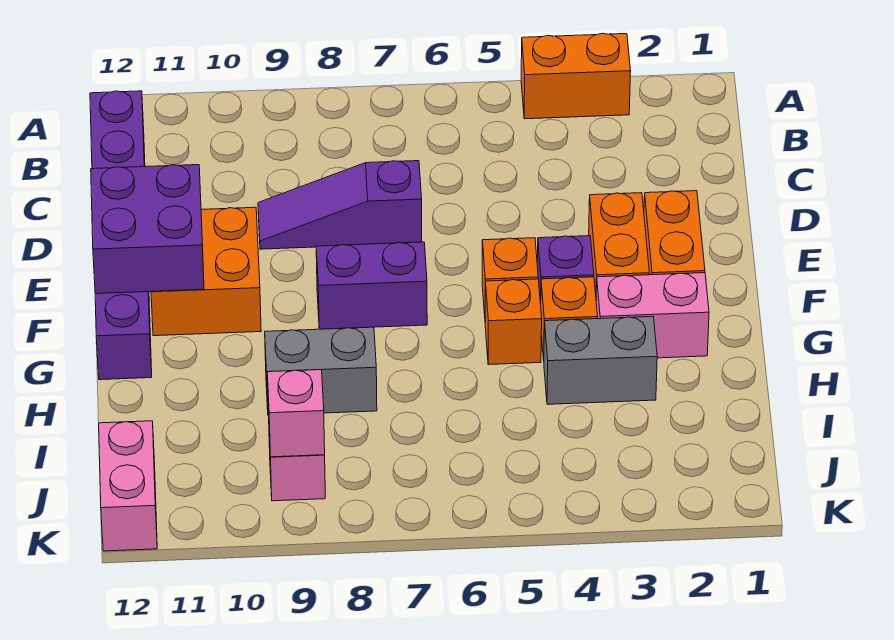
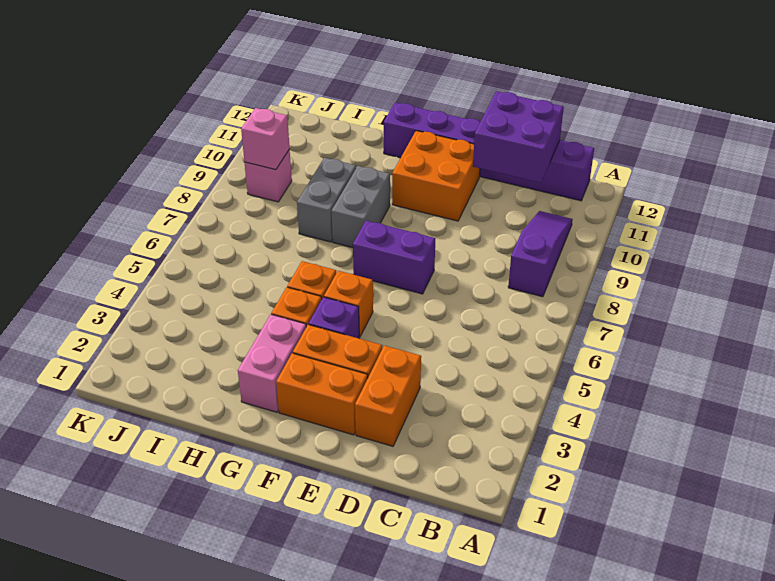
orange 1x2 brick [521,33,631,119] -> orange 1x2 brick moved to [355,346,421,446]
purple 1x3 slope [258,161,422,249] -> purple 1x3 slope moved to [508,211,573,297]
purple 2x2 brick [91,165,204,294] -> purple 2x2 brick moved to [473,91,564,183]
purple 1x2 brick [316,242,427,329] -> purple 1x2 brick turned to [353,221,435,294]
grey 1x2 brick [544,317,657,404] -> grey 1x2 brick moved to [332,166,390,248]
pink 1x2 brick [99,421,157,551] -> none

